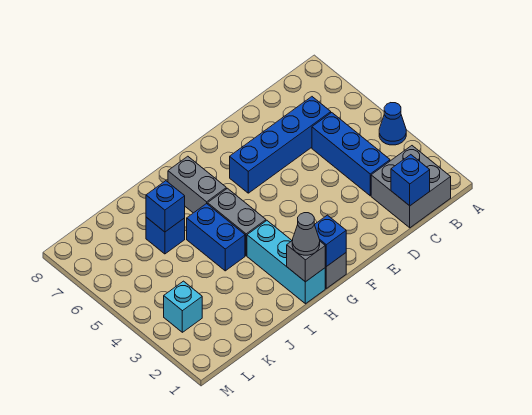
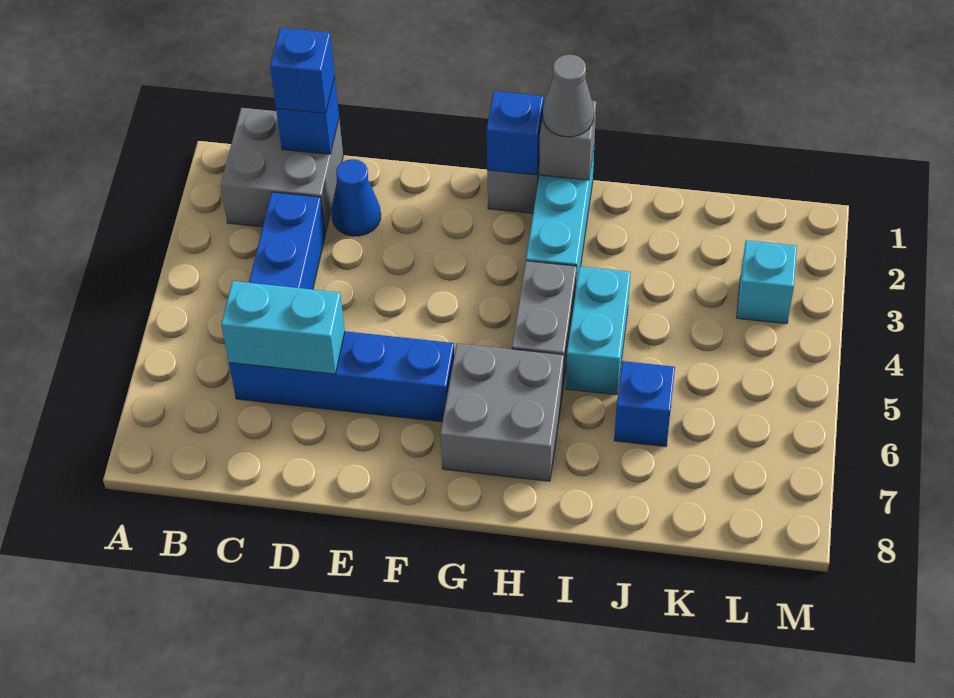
blue 1x1 cone [379,103,406,145] -> blue 1x1 cone moved to [332,159,381,236]
none -> cyan 1x2 brick [221,281,345,374]
grey 1x2 brick [168,156,226,213] -> grey 2x2 brick [440,343,564,481]
blue 1x2 brick [187,203,245,271] -> cyan 1x2 brick [566,267,631,395]
blue 1x1 brick [146,181,185,232] -> blue 1x1 brick moved to [270,28,335,113]

